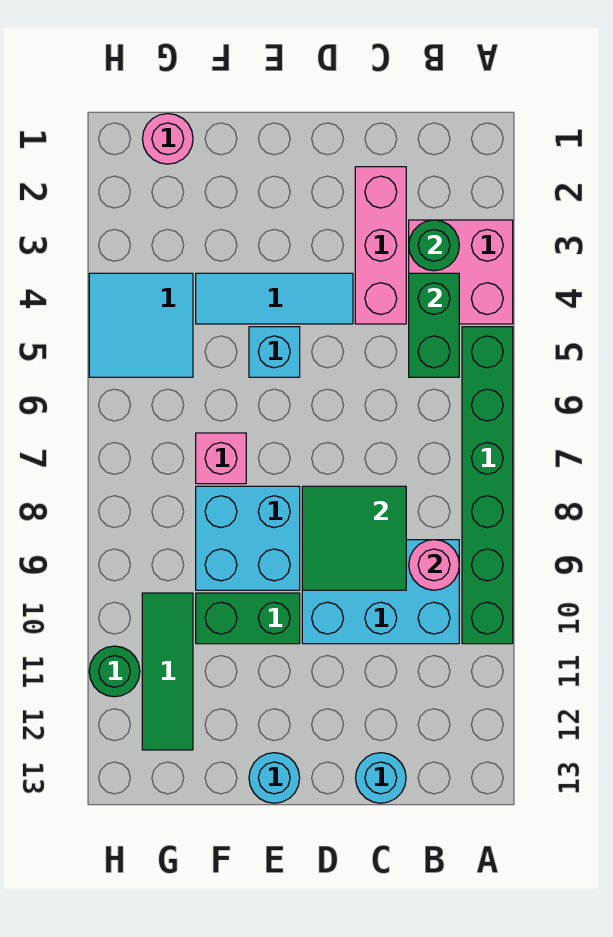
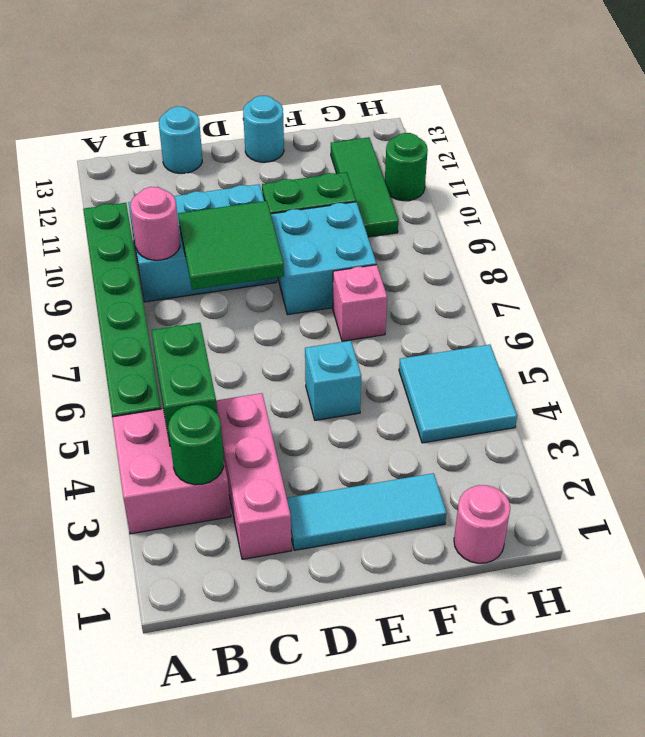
cyan 1x3 tile [196,273,353,324] -> cyan 1x3 tile moved to [287,473,446,550]

